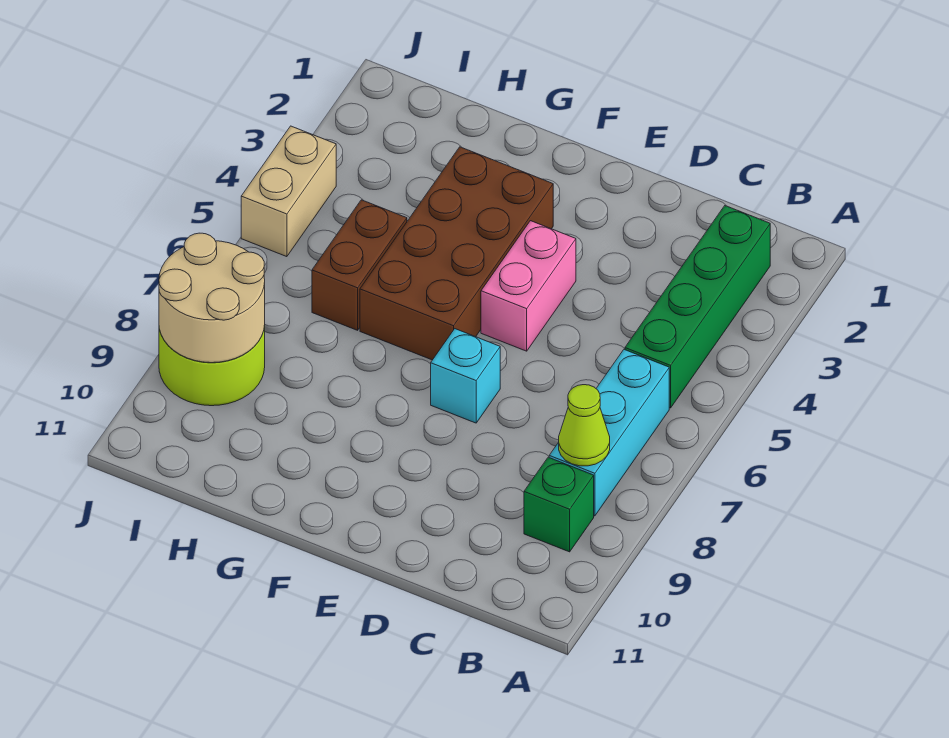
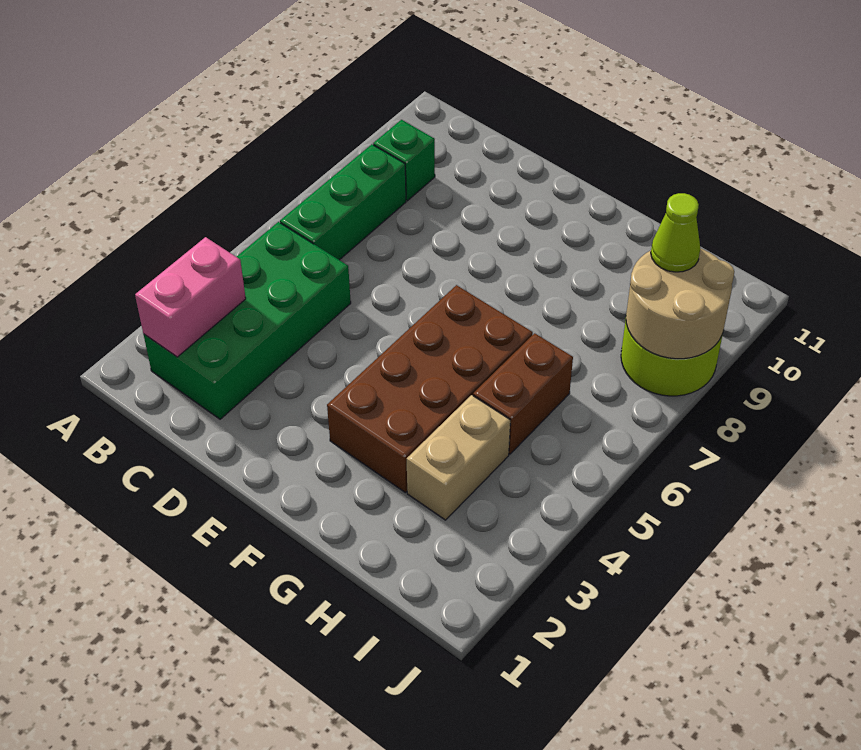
green 1x4 brick [625,206,770,408] -> green 2x4 brick [144,222,351,419]
cyan 1x3 brick [549,350,669,516] -> green 1x3 brick [280,144,406,260]
lime 1x1 cone [559,385,610,466] -> lime 1x1 cone moved to [651,193,700,272]
pink 1x2 brick [481,221,576,351] -> pink 1x2 brick moved to [135,237,246,357]
cyan 1x1 brick [431,329,500,423] -> none
tan 1x2 brick [241,126,336,257] -> tan 1x2 brick moved to [407,395,510,520]

